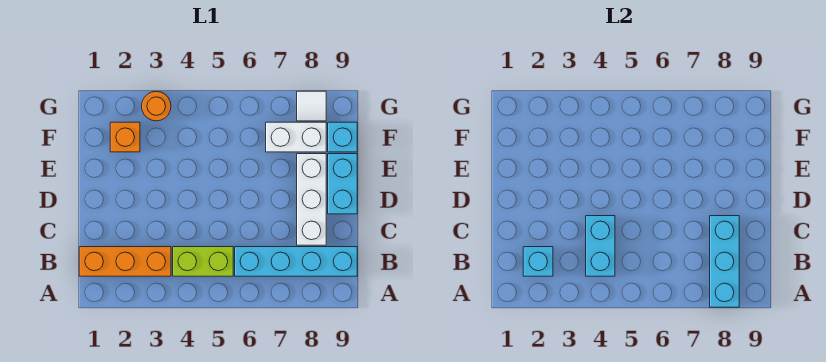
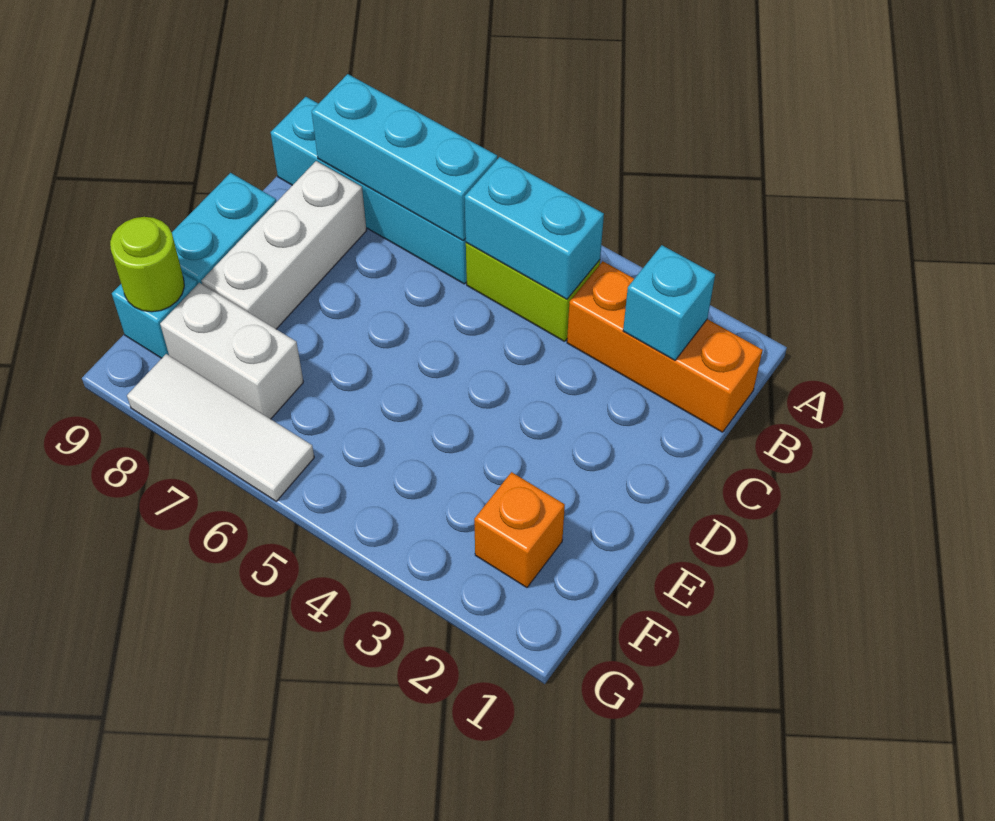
cyan 1x3 brick [710,216,739,307] -> cyan 1x3 brick turned to [312,74,497,241]
cyan 1x2 brick [586,216,615,276] -> cyan 1x2 brick turned to [465,157,604,299]
none -> lime 1x1 round brick [110,217,184,312]
orange 1x1 round brick [142,91,171,121] -> none
white 1x1 tile [297,91,326,121] -> white 1x3 tile [127,354,314,501]

